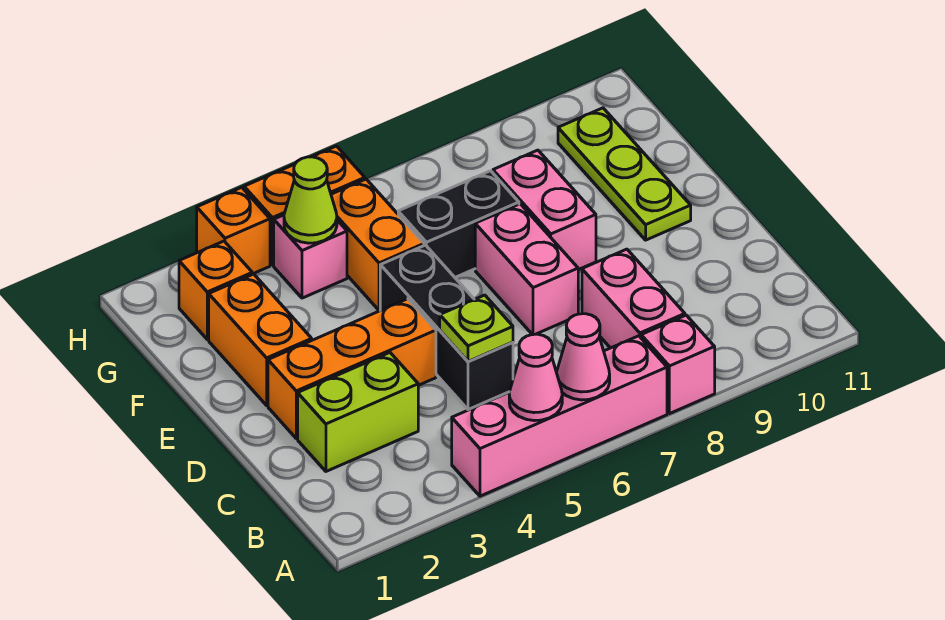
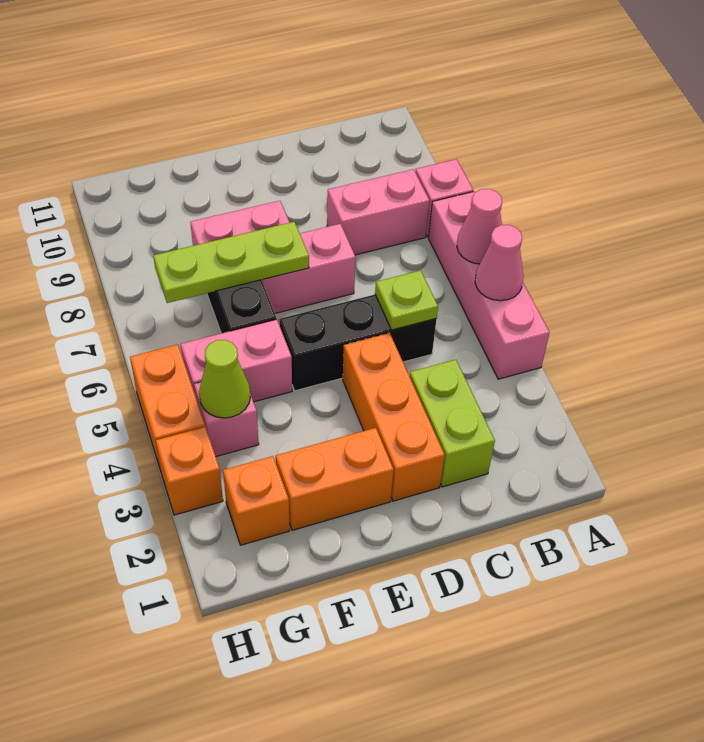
lime 1x3 plate [558,108,691,240] -> lime 1x3 plate moved to [153,222,309,303]
orange 1x2 brick [331,179,424,311] -> pink 1x2 brick [181,319,292,402]

